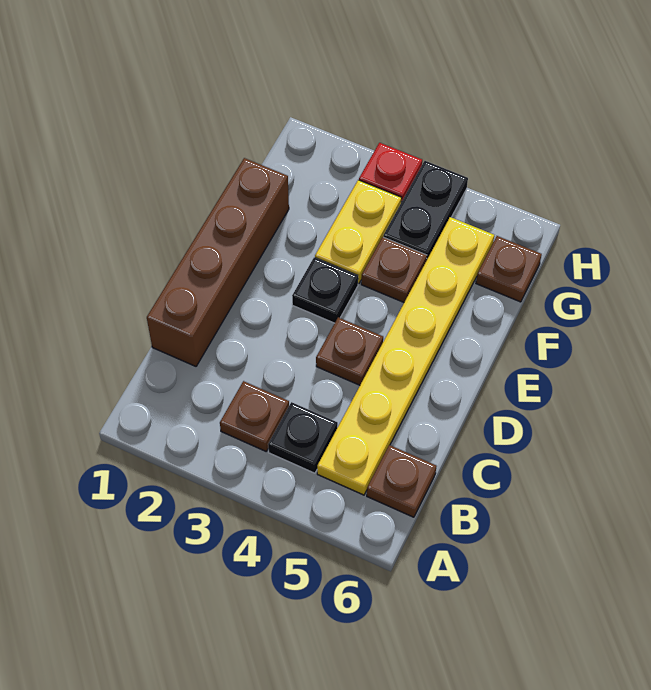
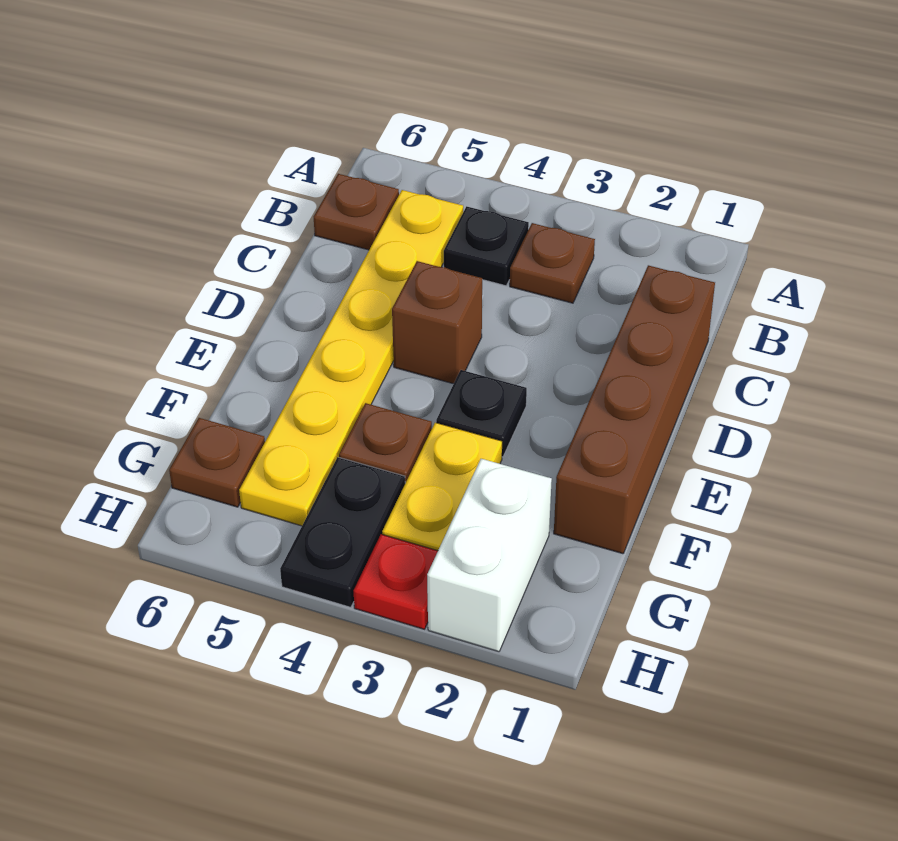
brown 1x1 plate [316,317,383,385] -> brown 1x1 brick [392,261,482,384]
none -> white 1x2 brick [427,459,552,652]

